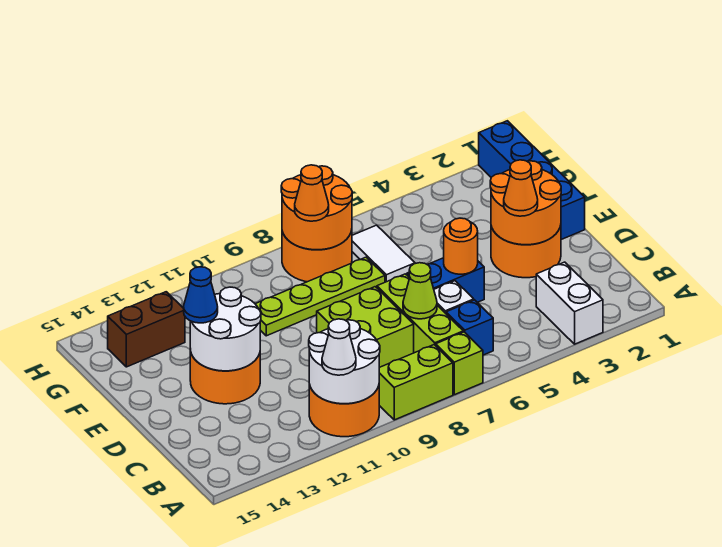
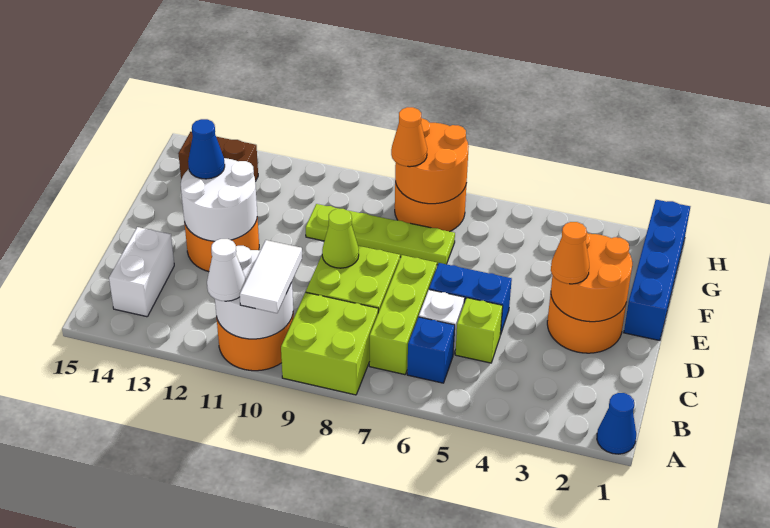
none -> blue 1x1 cone [597,393,636,454]
white 1x2 brick [536,262,603,344] -> white 1x2 brick moved to [109,227,174,317]
lime 1x1 brick [436,332,483,395] -> lime 1x1 brick moved to [455,298,503,363]
lime 1x2 brick [379,345,453,420] -> lime 2x2 brick [281,292,378,395]
lime 1x1 cone [403,263,437,319] -> lime 1x1 cone moved to [322,209,359,268]
orange 1x1 round brick [444,218,478,274] -> none
white 1x2 tile [352,225,415,282] -> white 1x2 tile moved to [240,240,302,313]

